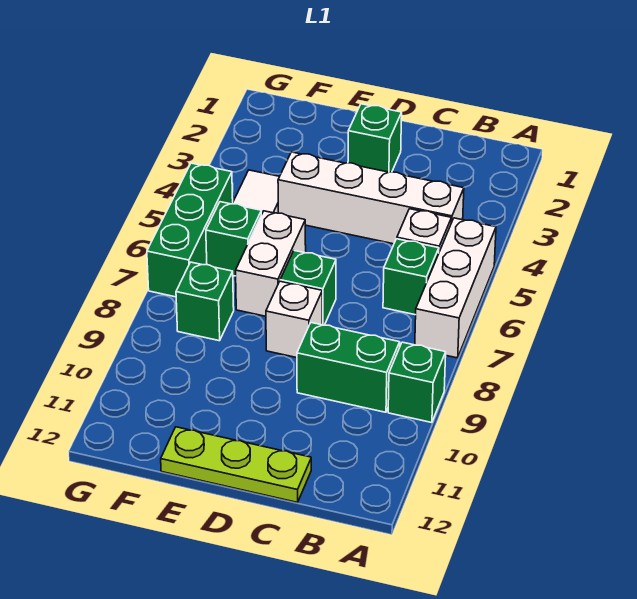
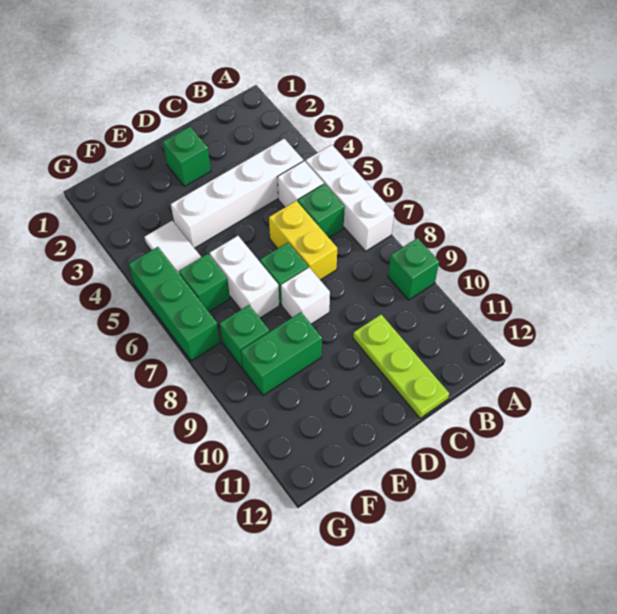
green 1x2 brick [297,323,400,412] -> green 1x2 brick moved to [241,312,322,395]
none -> yellow 1x2 brick [269,201,337,280]
lime 1x3 plate [161,427,311,502] -> lime 1x3 plate turned to [353,315,449,418]

